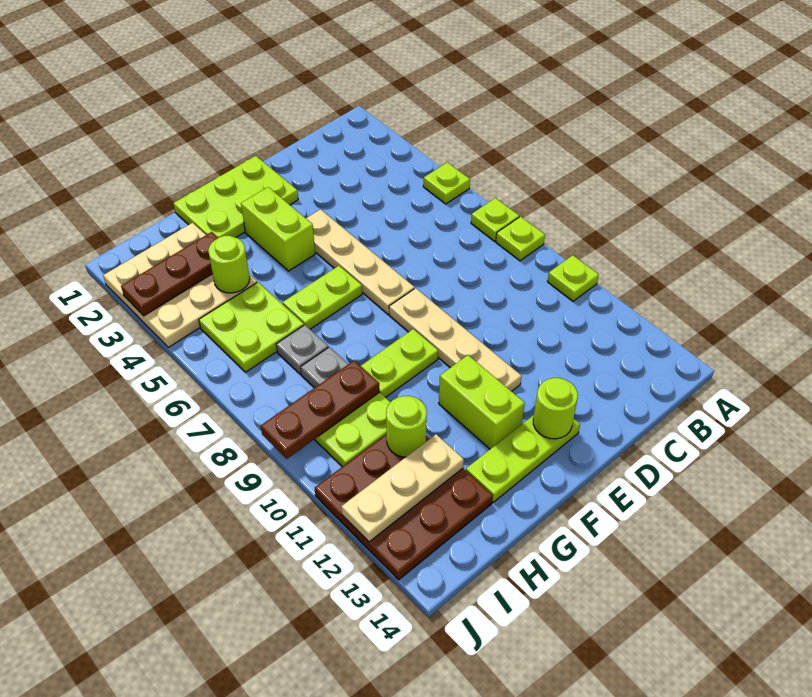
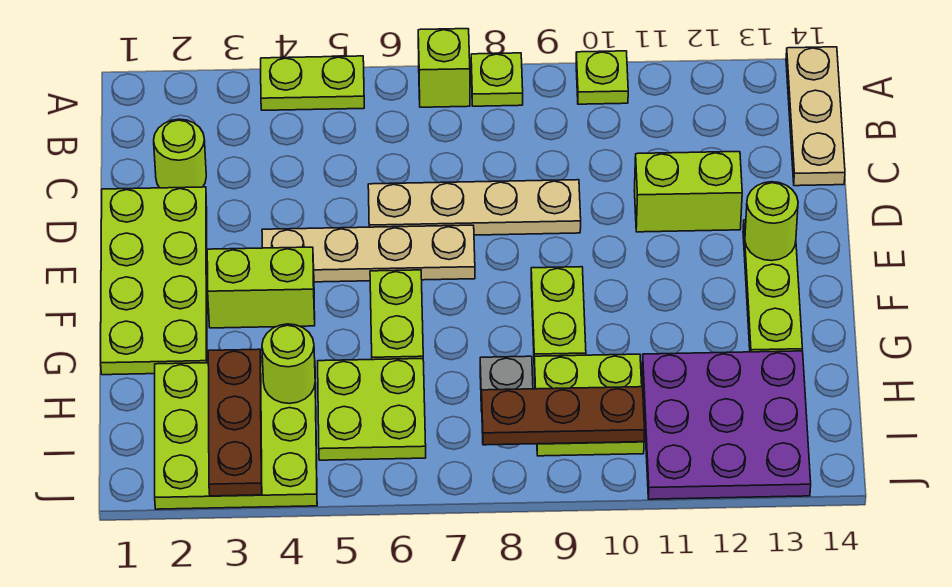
lime 1x1 plate [423,162,470,204] -> lime 1x2 plate [261,56,364,110]
lime 1x1 plate [471,198,519,241] -> lime 1x1 brick [418,29,470,107]
lime 2x3 plate [174,156,298,238] -> lime 2x4 plate [101,187,207,375]
tan 1x4 plate [389,288,521,391] -> tan 1x4 plate moved to [368,180,581,235]
lime 1x2 brick [439,355,525,449] -> lime 1x2 brick moved to [634,152,742,232]
tan 3x3 plate [103,223,257,347] -> lime 3x3 plate [155,362,317,509]
grey 1x1 plate [276,325,328,374] -> none
brown 1x3 plate [261,360,380,459] -> brown 1x3 plate turned to [481,387,645,445]
brown 3x3 plate [315,434,493,580] -> purple 3x3 plate [642,351,811,499]
lime 1x1 round brick [386,396,427,457] -> lime 1x1 round brick moved to [154,119,206,188]
tan 1x3 plate [341,434,464,542] -> tan 1x3 plate moved to [786,47,845,186]

